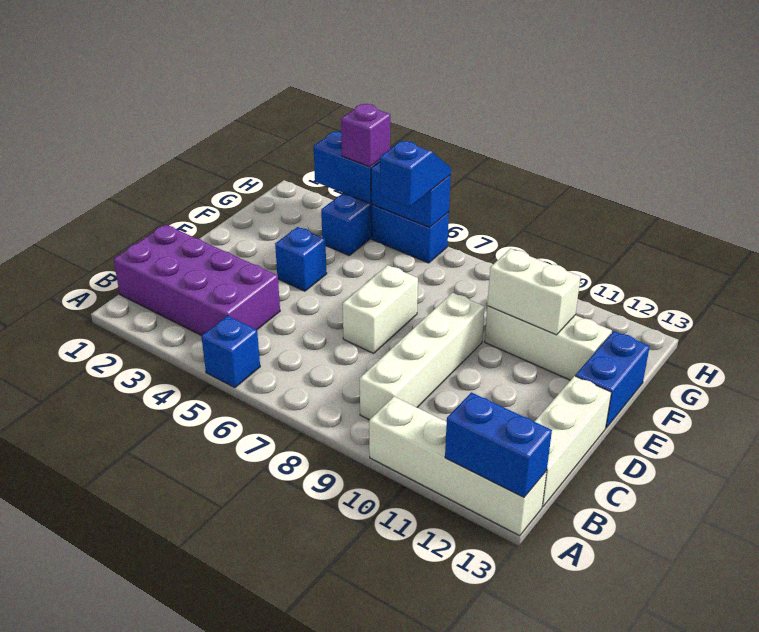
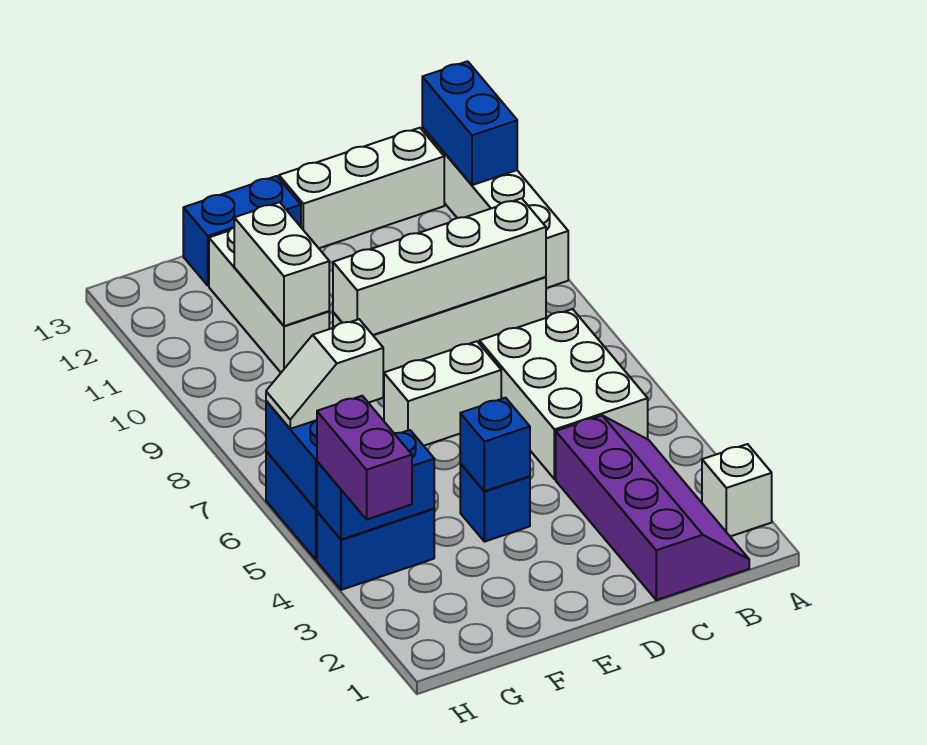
none -> white 1x1 brick [702,444,772,536]
blue 1x1 brick [201,316,260,388] -> blue 1x1 brick moved to [460,398,530,491]
purple 2x4 brick [114,225,280,336] -> purple 2x4 slope [556,416,749,600]
none -> white 2x3 brick [479,309,648,479]
none -> white 1x4 brick [333,198,546,335]
blue 1x2 slope [380,141,451,207] -> white 1x2 slope [266,319,383,429]
blue 1x2 brick [314,132,380,203] -> blue 1x2 brick turned to [317,430,434,540]
purple 1x1 brick [341,104,390,167] -> purple 1x2 brick [317,396,412,519]

